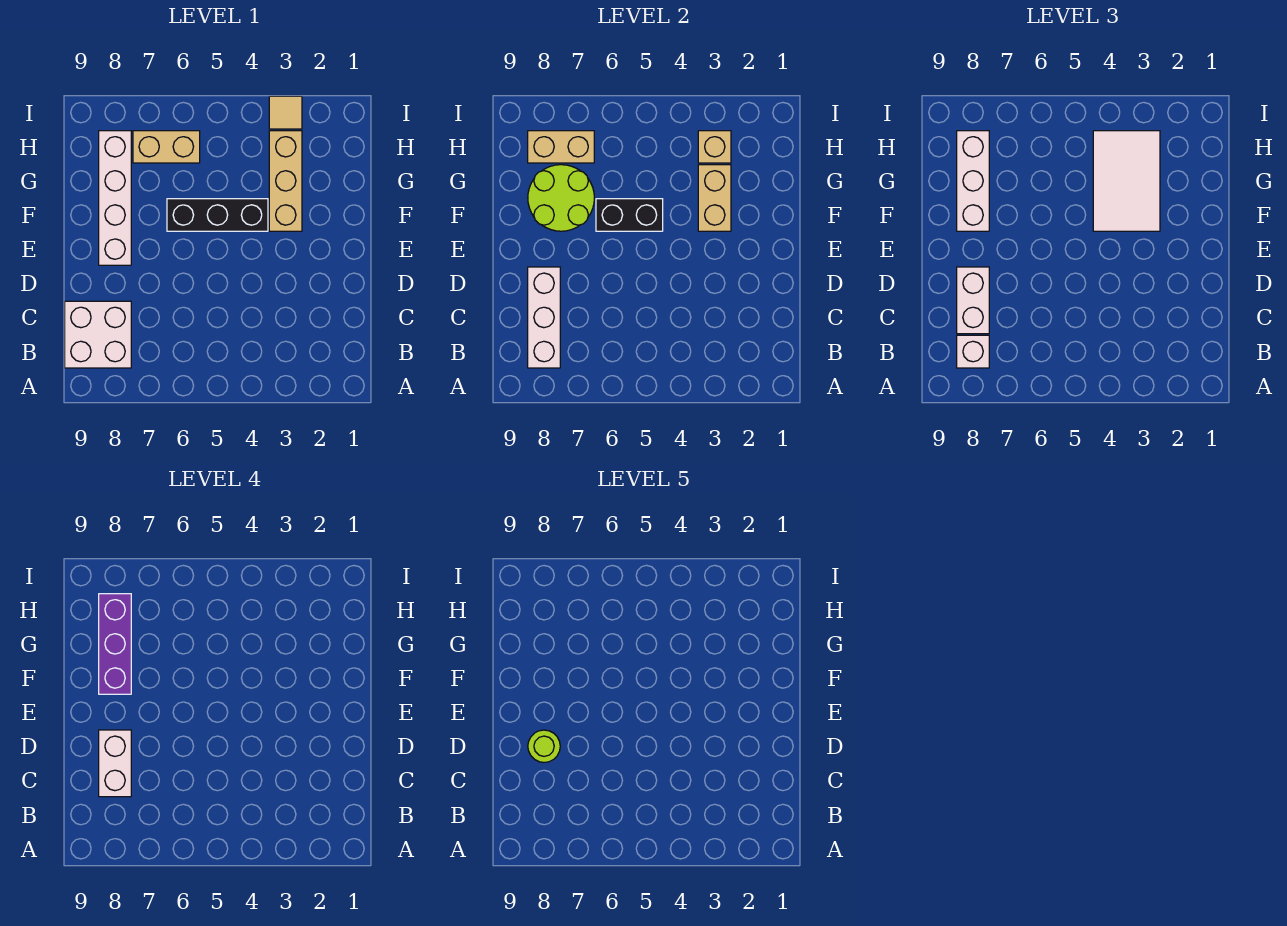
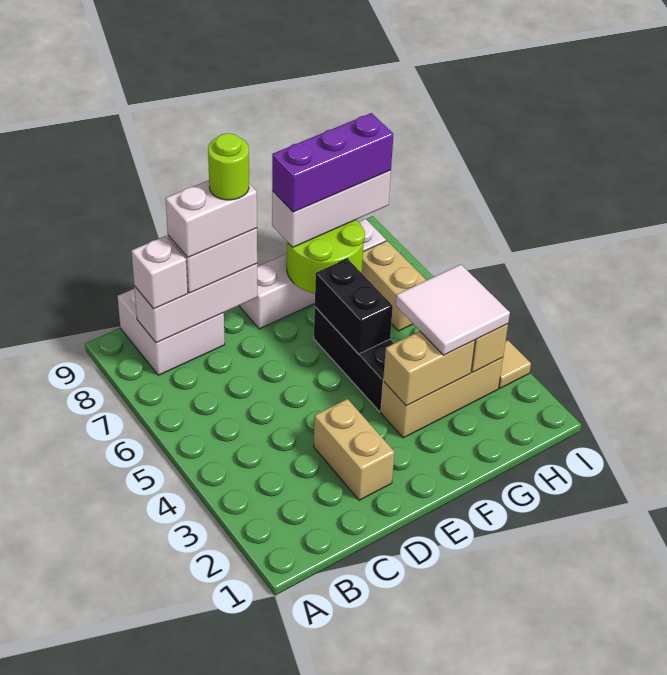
white 2x3 tile [1093,131,1160,231] -> white 2x2 tile [396,264,510,355]
tan 1x2 brick [528,131,594,163] -> tan 1x2 brick moved to [314,399,395,500]

